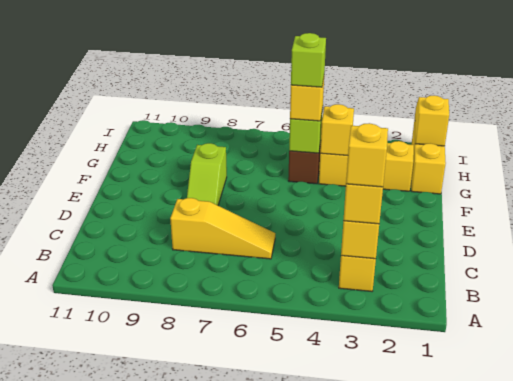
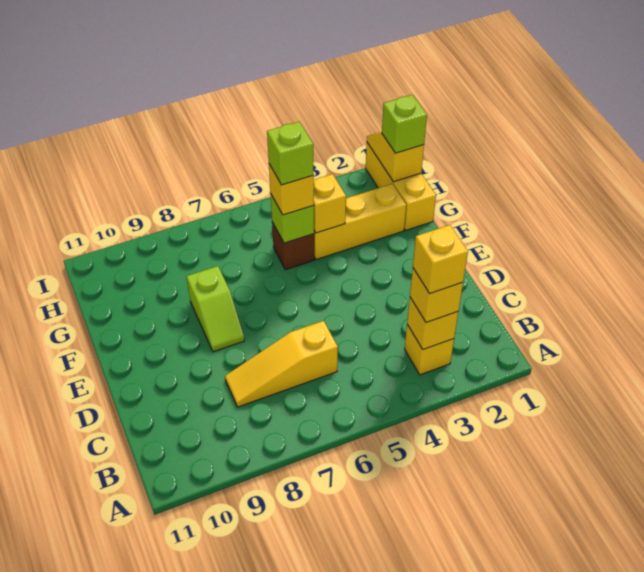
yellow 1x3 slope [170,198,275,259] -> yellow 1x3 slope turned to [225,321,338,407]
none -> lime 1x1 brick [382,95,427,153]

